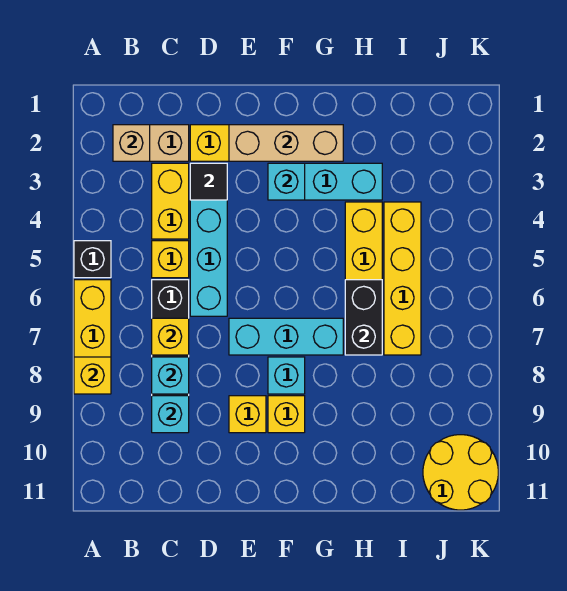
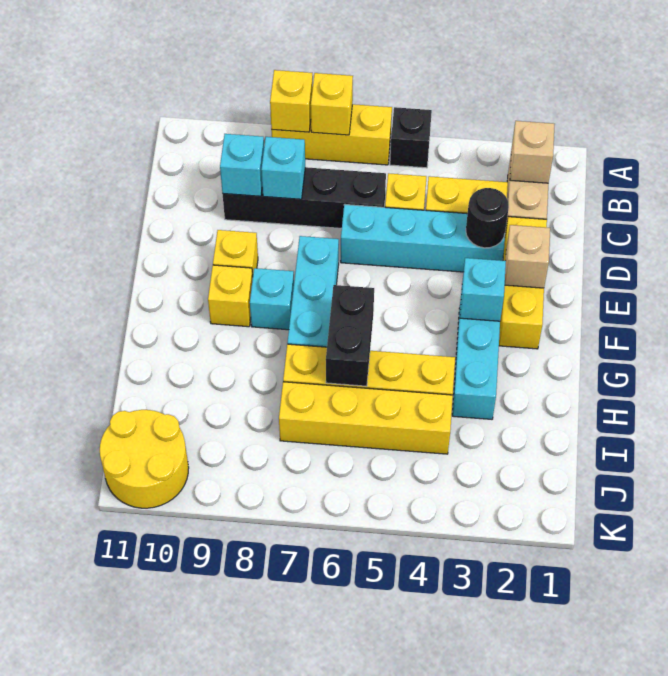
yellow 1x1 brick [152,318,189,355] -> yellow 1x1 brick moved to [311,73,353,135]
black 1x1 tile [190,163,227,200] -> black 1x1 round brick [466,188,509,248]
tan 1x3 brick [229,125,343,161] -> tan 1x1 brick [505,225,550,288]
black 1x2 brick [345,280,382,355] -> black 1x2 brick turned to [326,285,374,386]

